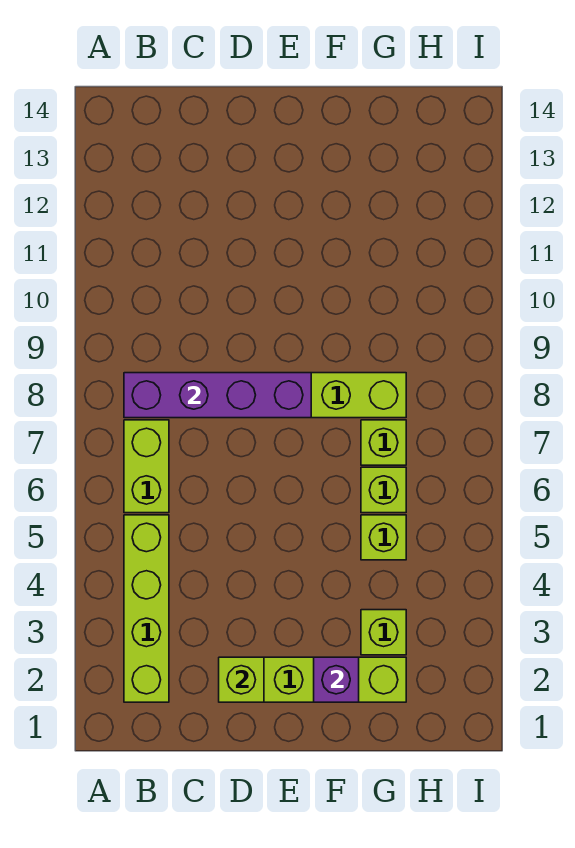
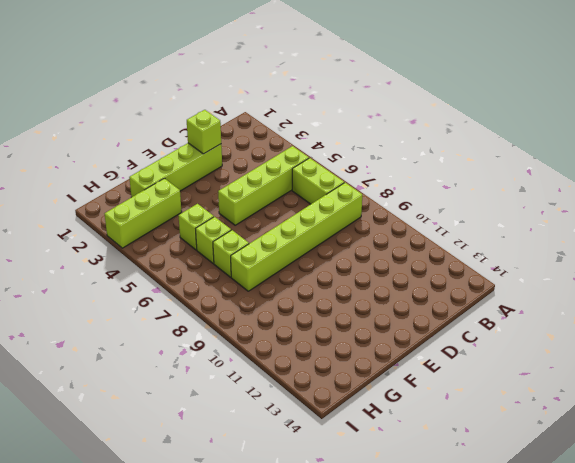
lime 1x4 brick [124,515,169,702] -> lime 1x4 brick turned to [218,146,309,225]
purple 1x4 brick [124,373,311,418] -> none
purple 1x1 brick [314,657,359,702] -> none
lime 1x1 brick [361,610,406,655] -> lime 1x3 brick [105,178,182,248]

